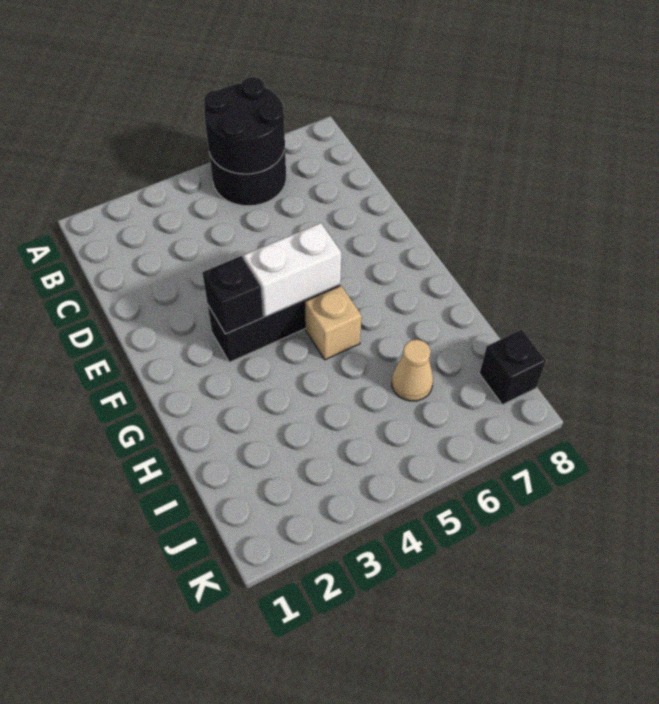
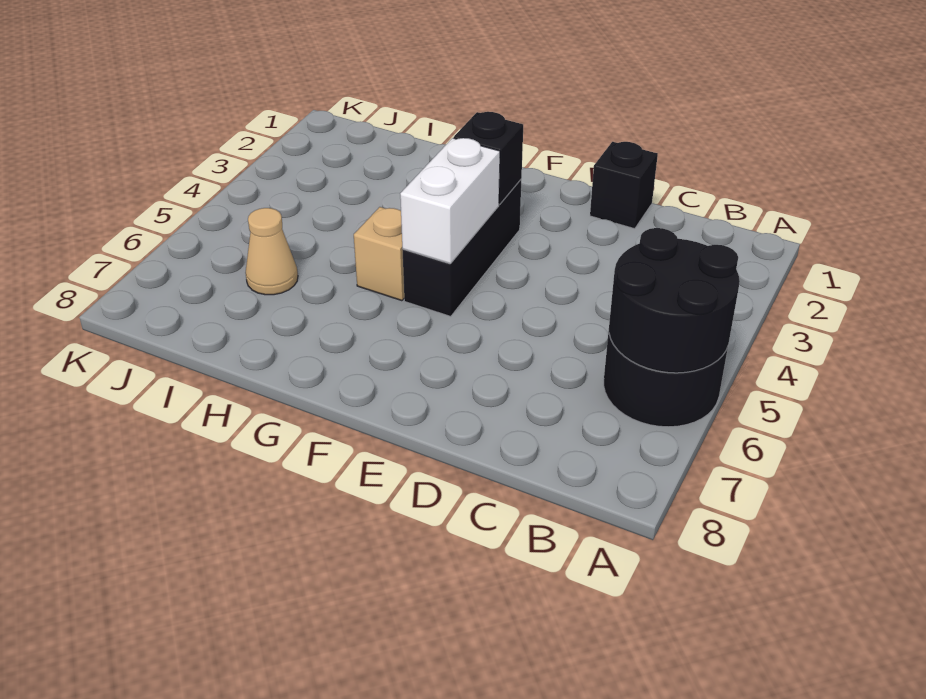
black 1x1 brick [480,329,546,405] -> black 1x1 brick moved to [590,142,658,229]

